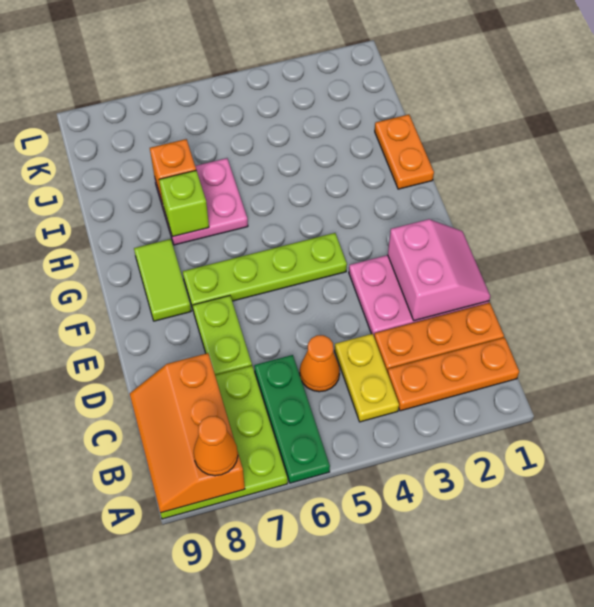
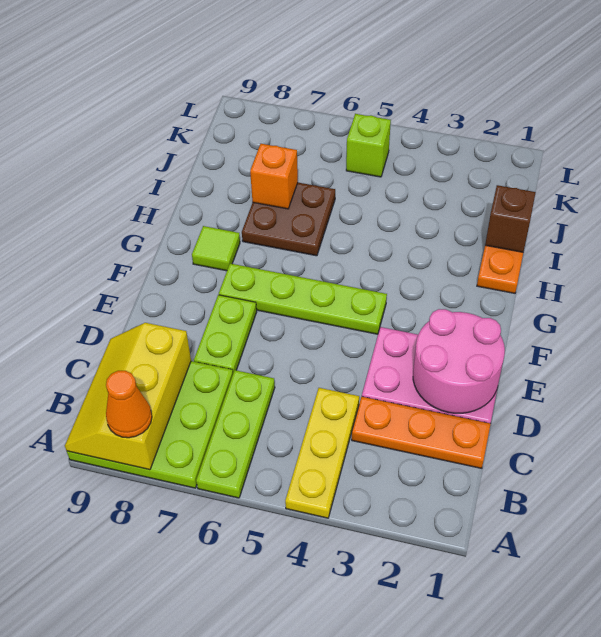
green 1x3 plate [254,355,330,483] -> lime 1x3 plate [196,370,275,498]
orange 2x3 slope [130,353,245,513] -> yellow 2x3 slope [65,323,191,470]
orange 1x3 plate [387,338,519,411] -> none
yellow 1x2 plate [335,334,399,422] -> yellow 1x3 plate [285,388,359,518]
orange 1x1 cone [300,335,340,392] -> none
pink 2x2 slope [388,219,490,321] -> pink 2x2 round brick [413,309,505,413]
lime 1x2 tile [134,239,191,321] -> lime 1x1 tile [192,226,240,271]
pink 2x2 plate [155,158,248,245] -> brown 2x2 plate [242,183,335,256]
lime 1x1 brick [159,170,209,237] -> lime 1x1 brick moved to [346,114,391,177]
none -> brown 1x1 brick [485,185,536,252]

